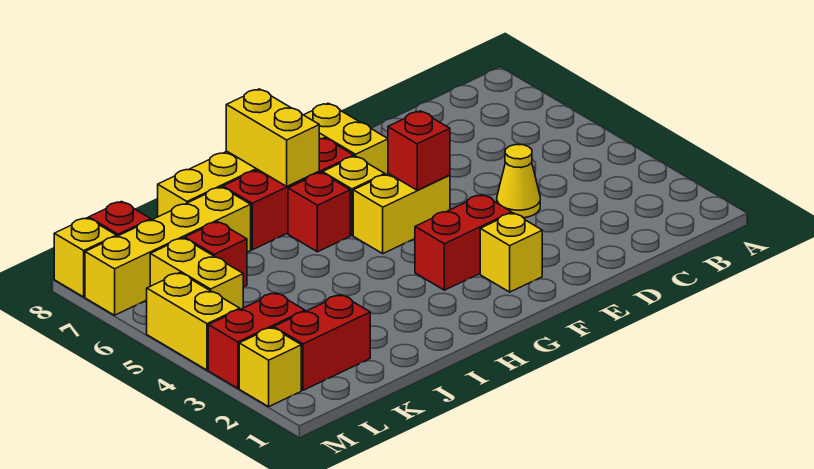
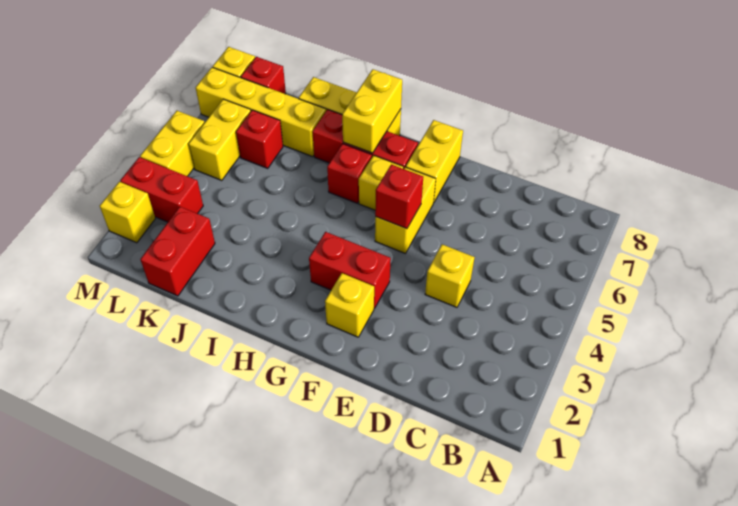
yellow 1x1 cone [497,145,540,218] -> yellow 1x1 brick [425,244,475,307]
yellow 1x2 brick [353,173,450,253] -> yellow 1x2 brick turned to [375,167,436,253]
red 1x2 brick [274,295,370,390] -> red 1x2 brick turned to [140,207,215,296]

